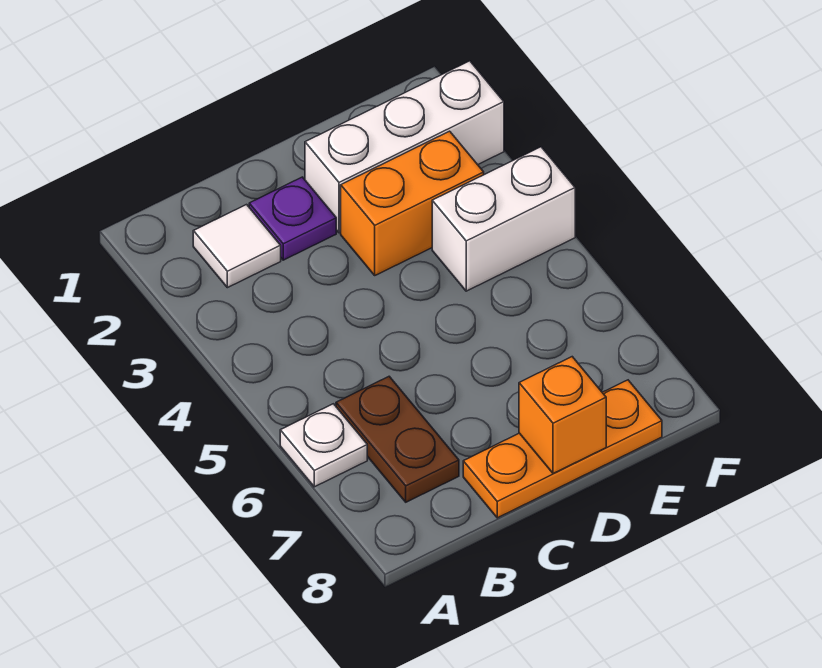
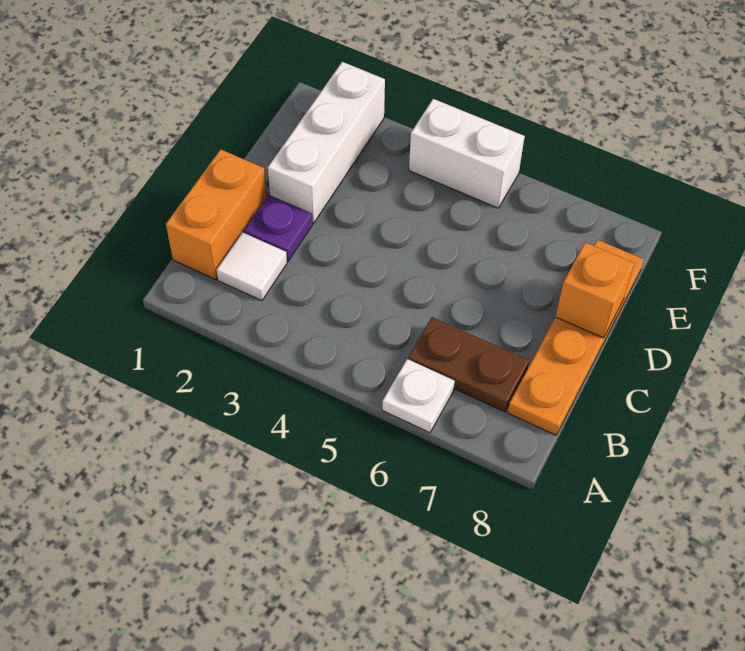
orange 1x3 plate [463,380,662,518] -> orange 1x4 plate [508,240,644,435]
orange 1x2 brick [341,131,484,275] -> orange 1x2 brick moved to [166,149,267,280]
white 1x2 brick [432,147,575,291] -> white 1x2 brick turned to [409,99,525,208]

